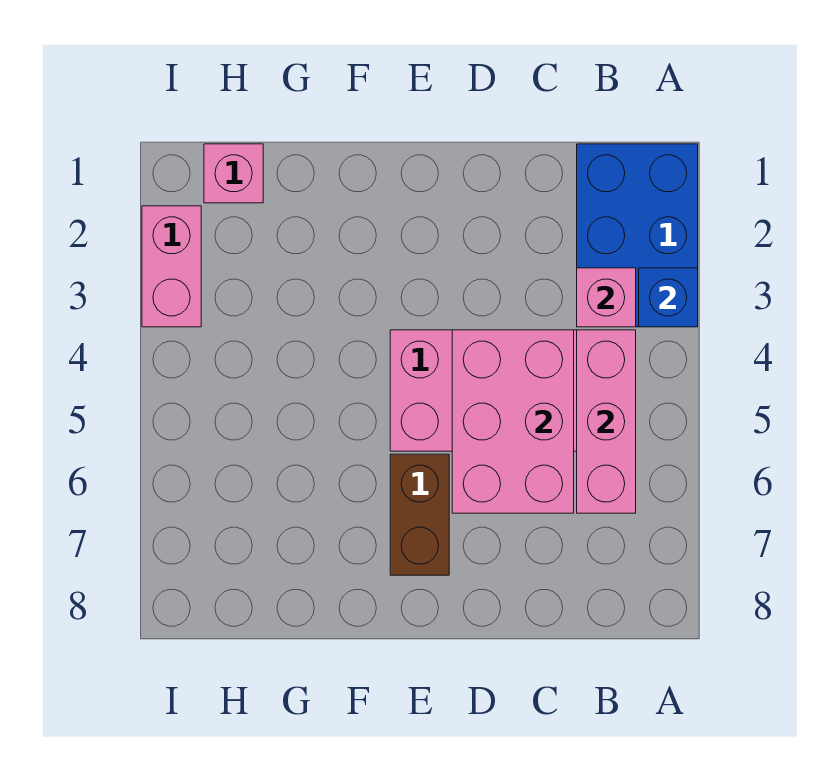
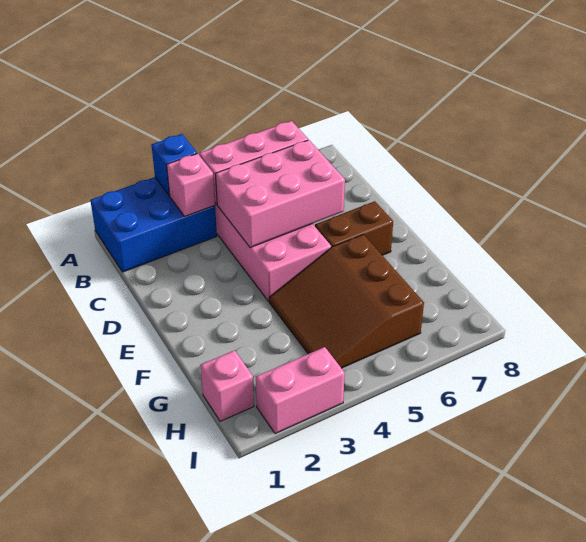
none -> brown 3x3 slope [269,234,424,368]

